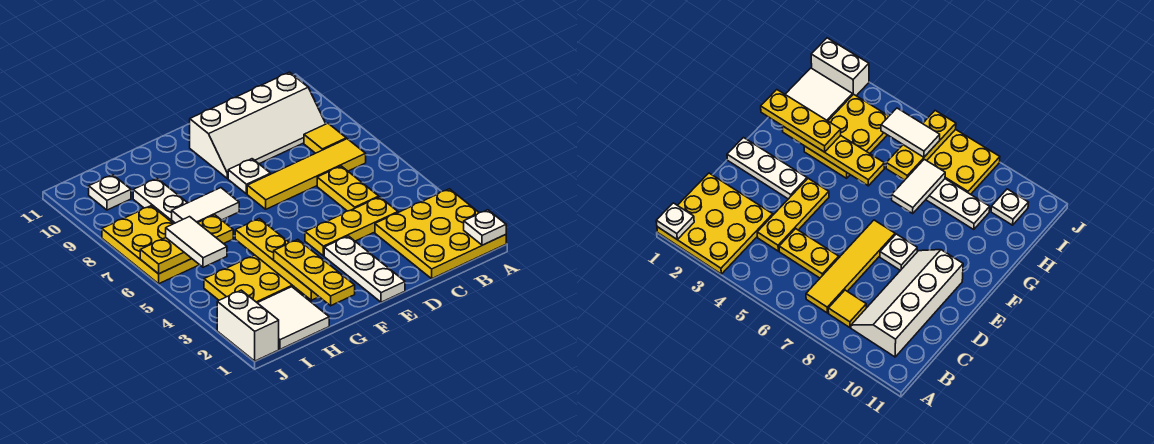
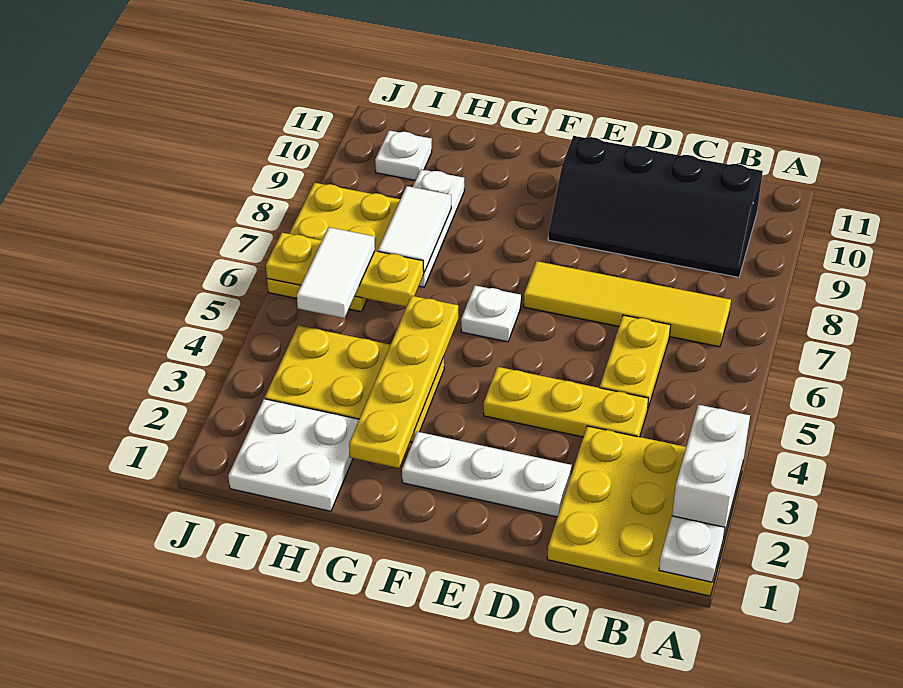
yellow 1x1 tile [304,123,346,153] -> none
white 2x4 slope [190,72,326,178] -> black 2x4 slope [548,136,763,277]
white 1x3 plate [324,236,405,302] -> white 1x3 plate turned to [402,432,572,517]
white 1x1 plate [228,159,271,194] -> white 1x1 plate moved to [461,286,521,342]
yellow 1x3 plate [274,239,355,306] -> none
white 1x2 tile [172,188,239,223] -> white 1x2 tile turned to [378,186,451,272]
white 2x2 tile [258,287,329,349] -> white 2x2 plate [228,399,359,511]
white 1x2 brick [217,290,279,361] -> white 1x2 brick moved to [672,405,750,535]

